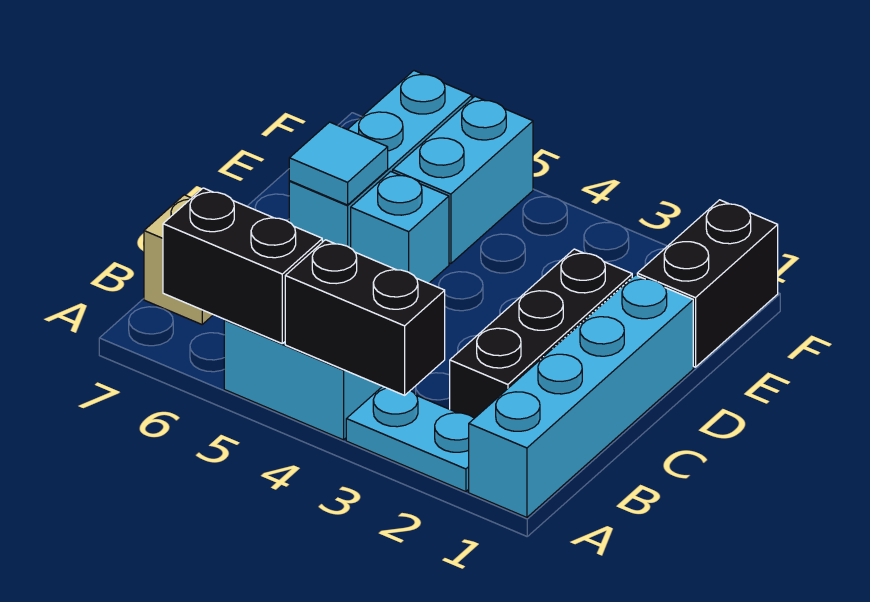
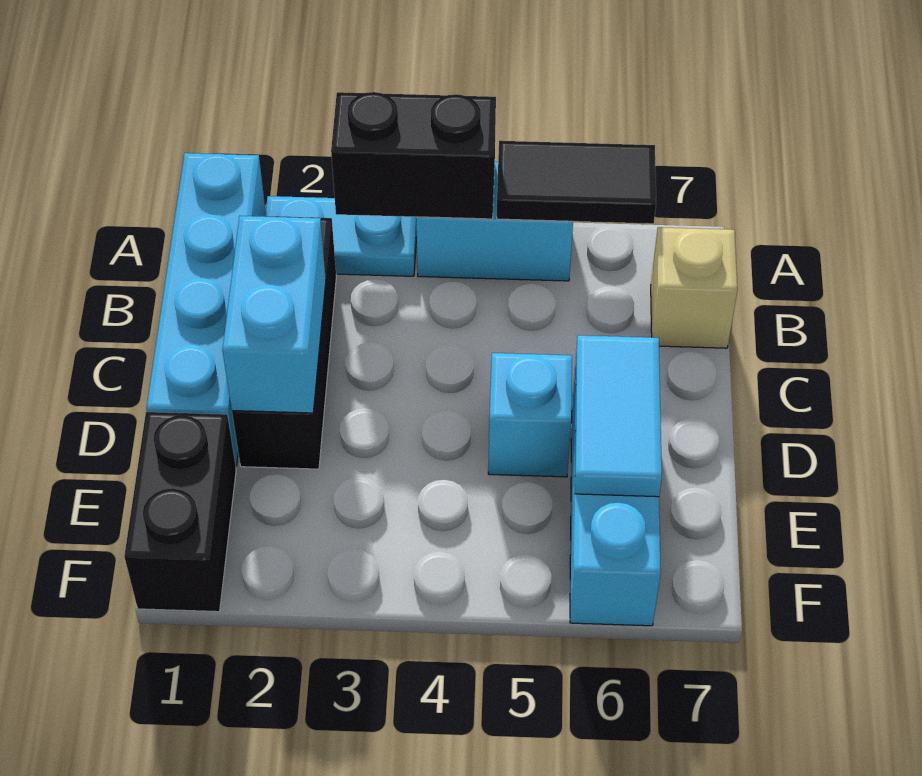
black 1x2 brick [163,188,322,343] -> black 1x2 tile [497,141,656,224]
cyan 1x1 tile [289,122,388,205] -> cyan 1x2 tile [575,335,662,497]
cyan 1x2 brick [393,96,533,264] -> cyan 1x2 brick moved to [222,216,326,413]

